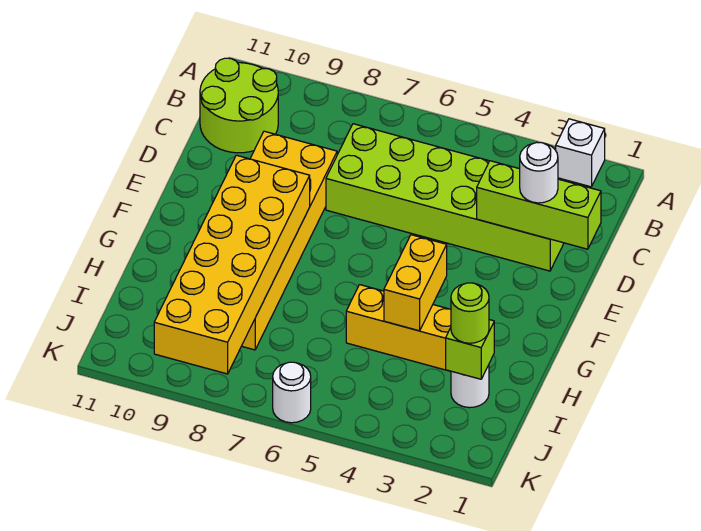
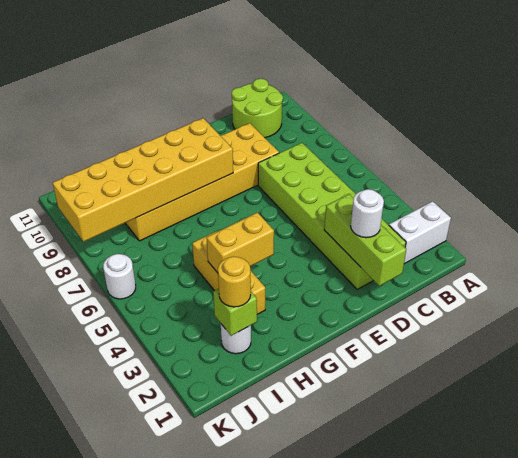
white 1x1 brick [556,119,605,187] -> white 1x2 brick [389,201,451,264]
lime 1x1 round brick [451,283,489,343] -> yellow 1x1 round brick [218,257,251,307]

